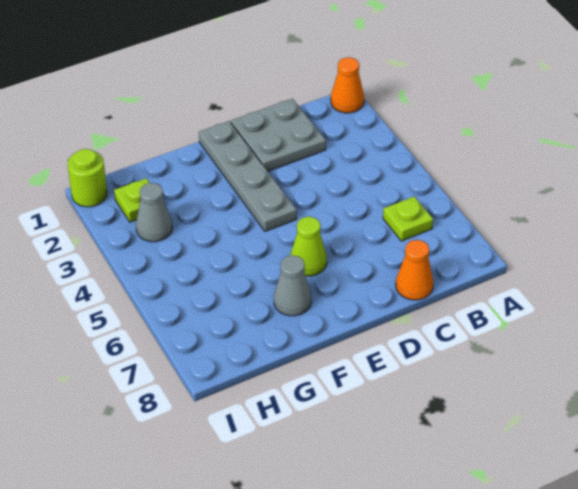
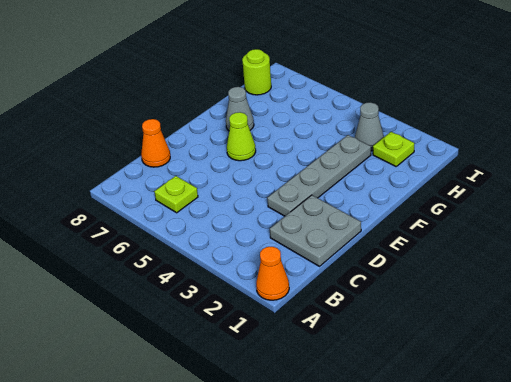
grey 1x4 plate [199,121,297,231] -> grey 1x4 plate turned to [267,135,371,216]
lime 1x1 round brick [68,149,107,207] -> lime 1x1 round brick moved to [242,49,271,95]

